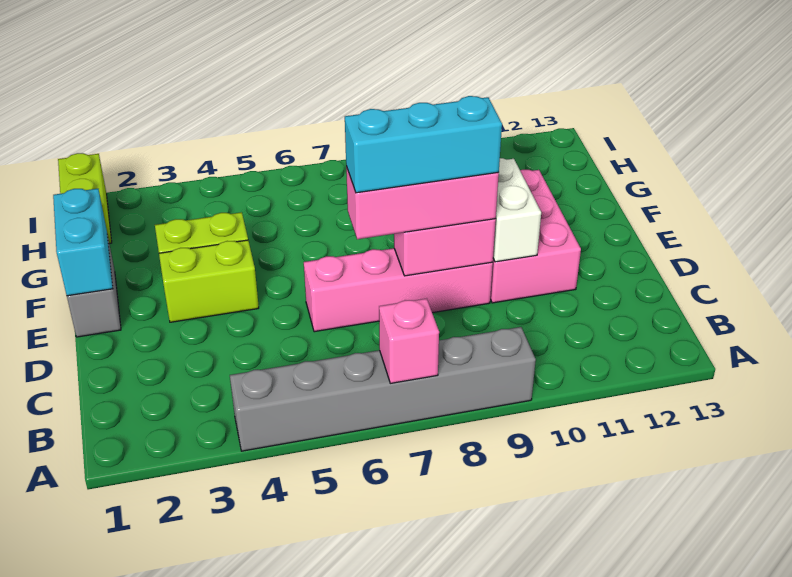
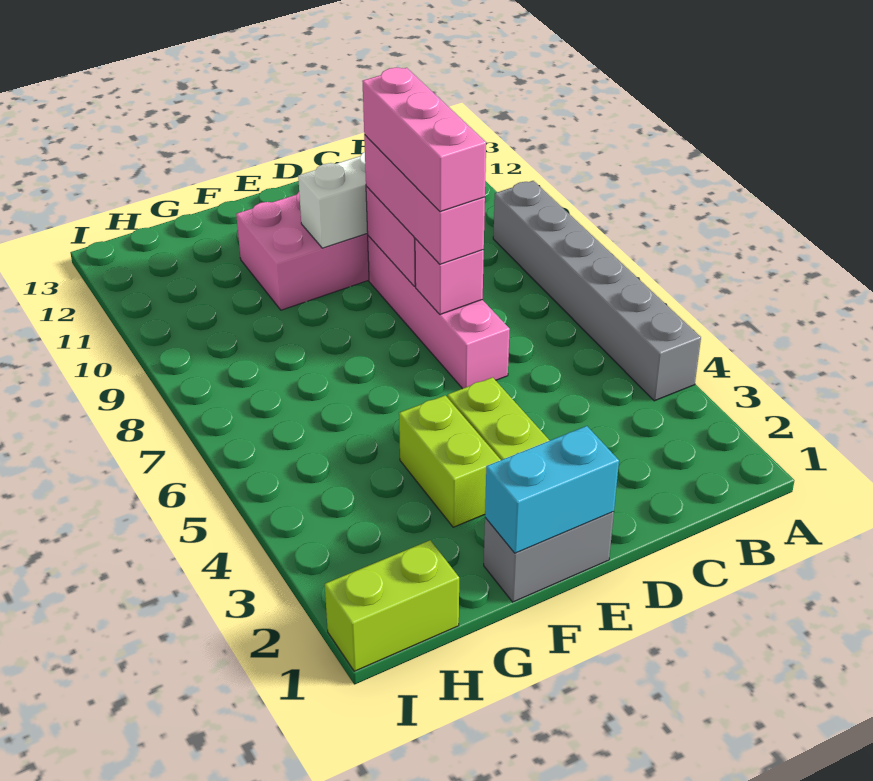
pink 1x1 brick [379,299,439,383] -> pink 1x1 brick moved to [415,239,484,314]
cyan 1x3 brick [345,96,502,193] -> pink 1x3 brick [362,67,486,212]

